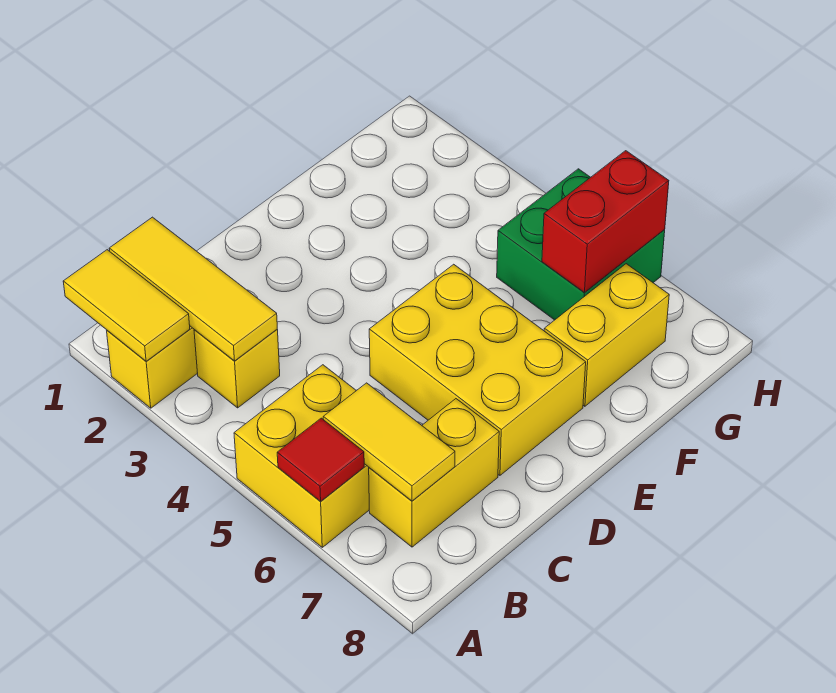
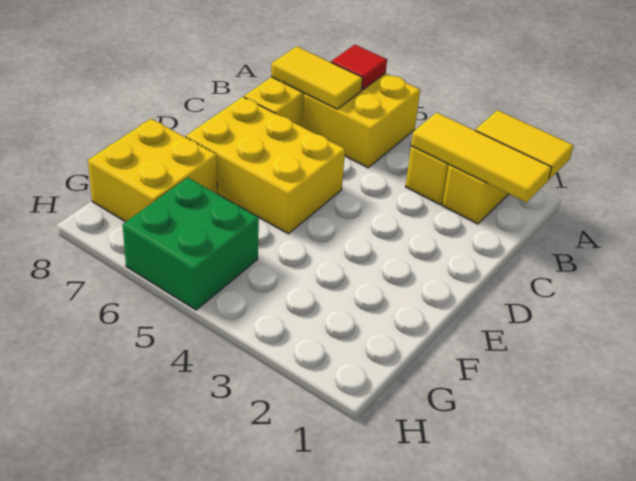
yellow 1x2 brick [544,264,669,406] -> yellow 2x2 brick [88,119,217,222]
red 1x2 brick [542,151,669,292] -> none

